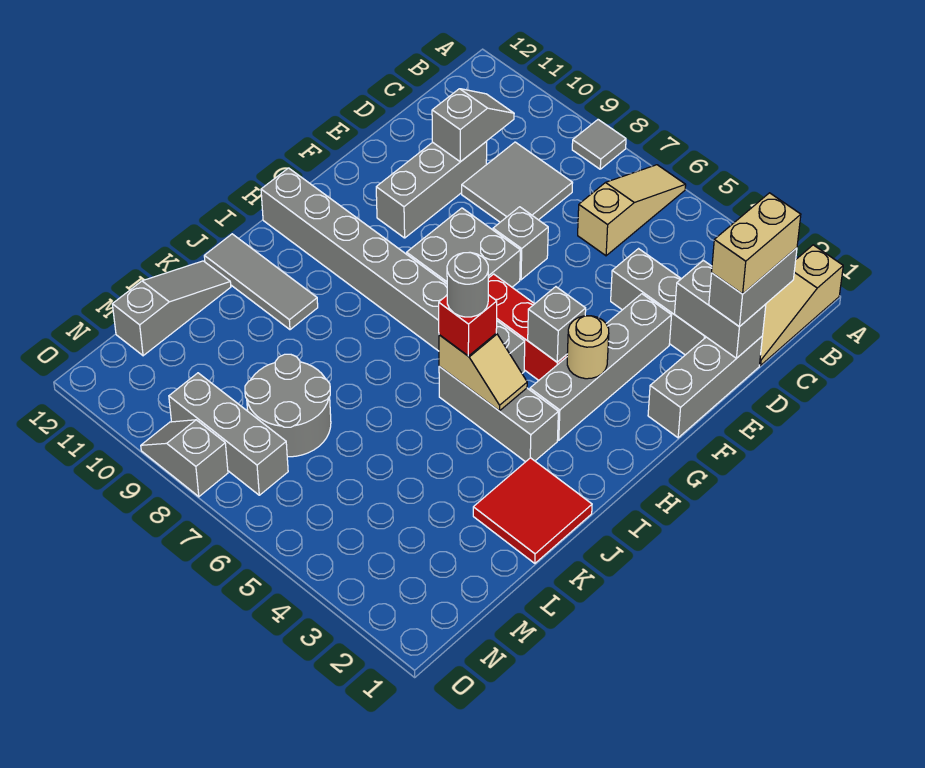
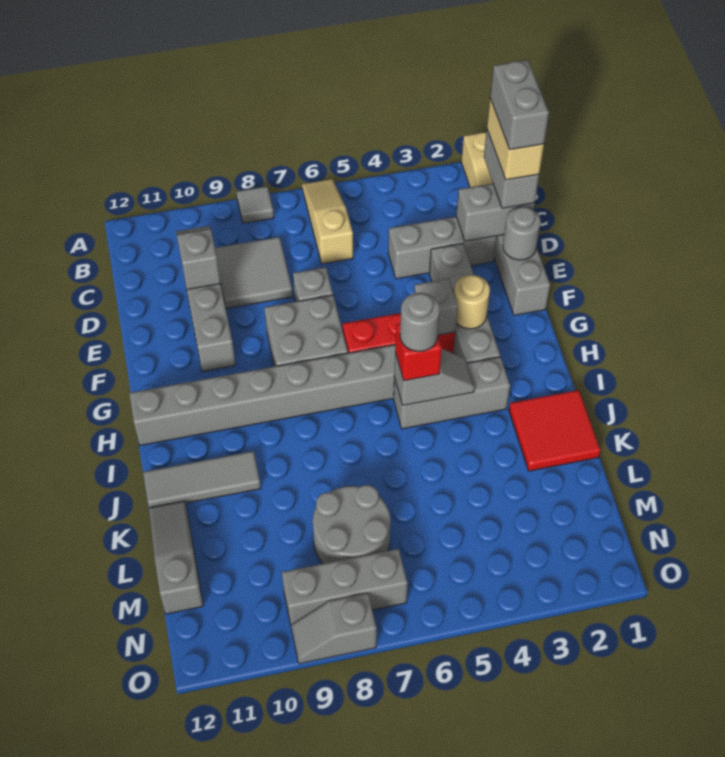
none -> grey 1x2 brick [490,60,549,150]
none -> grey 1x1 round brick [503,207,541,260]
tan 1x2 slope [439,333,527,411] -> grey 1x2 slope [394,349,475,405]

